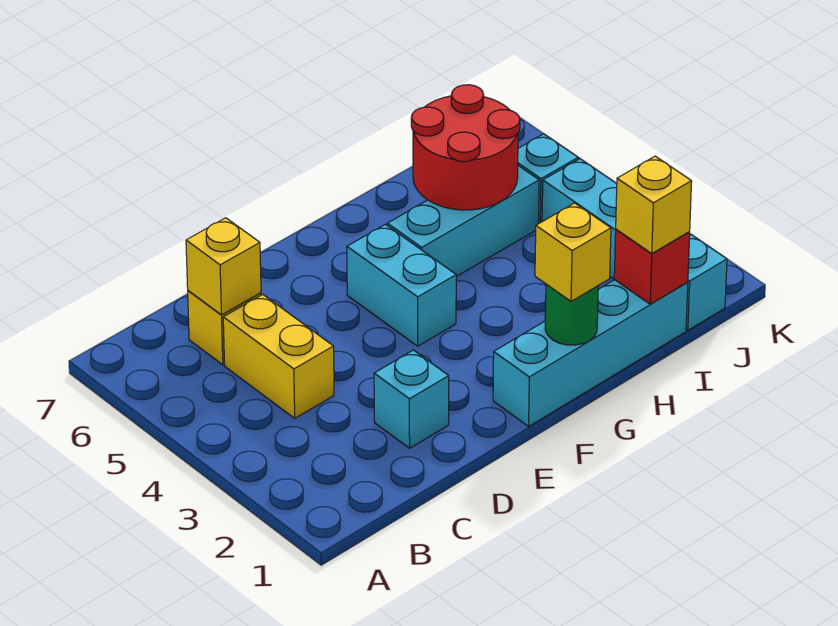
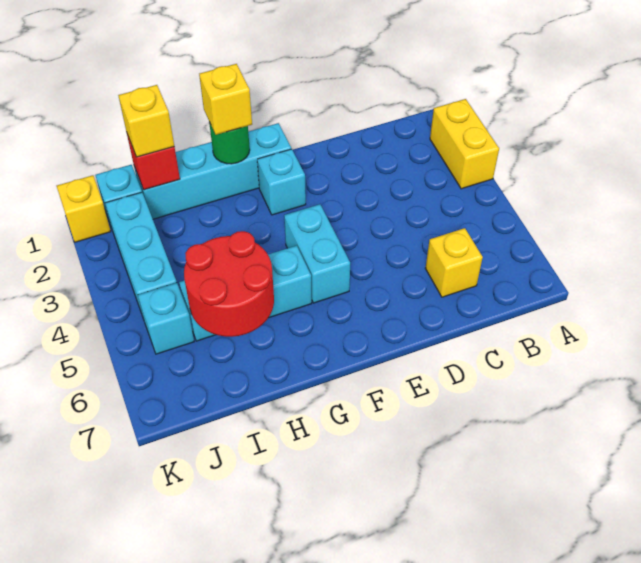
yellow 1x2 brick [223,294,334,418] -> yellow 1x2 brick moved to [430,99,499,189]
yellow 1x1 brick [186,218,261,315] -> yellow 1x1 brick moved to [57,175,111,242]
cyan 1x1 brick [374,350,449,448] -> cyan 1x1 brick moved to [257,149,306,215]

